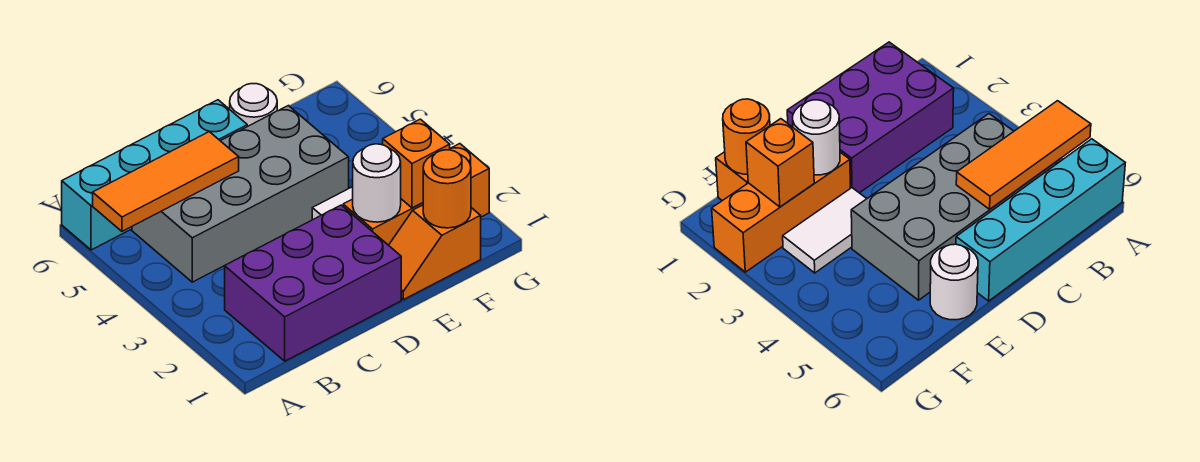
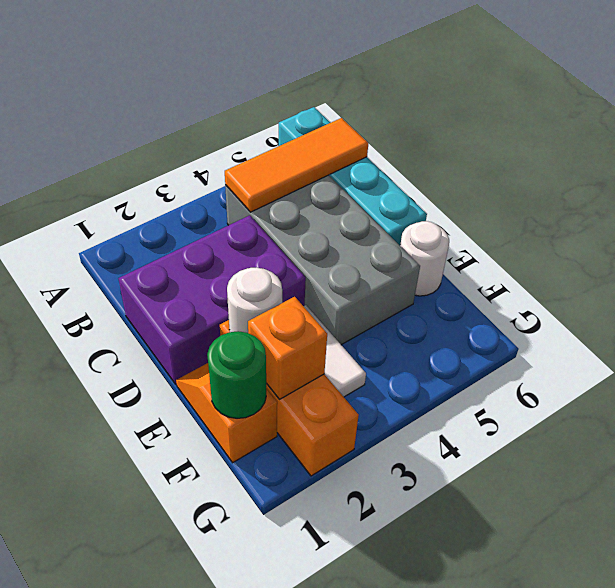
orange 1x3 tile [93,132,239,231] -> orange 1x3 tile turned to [225,118,368,212]
purple 2x3 brick [225,205,401,361] -> purple 2x3 brick turned to [118,215,306,384]
orange 1x1 round brick [423,150,471,228] -> green 1x1 round brick [207,331,266,418]

